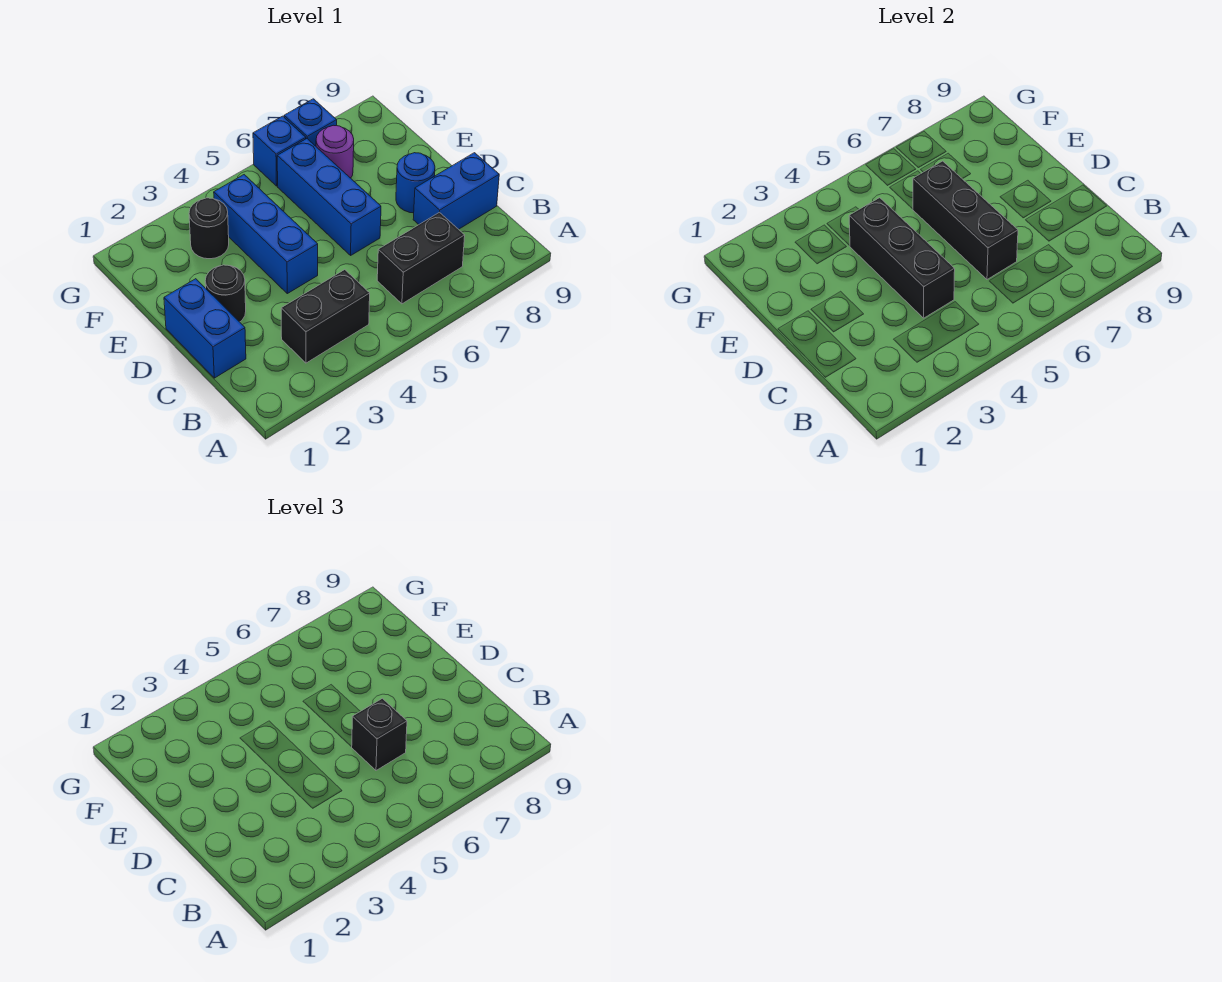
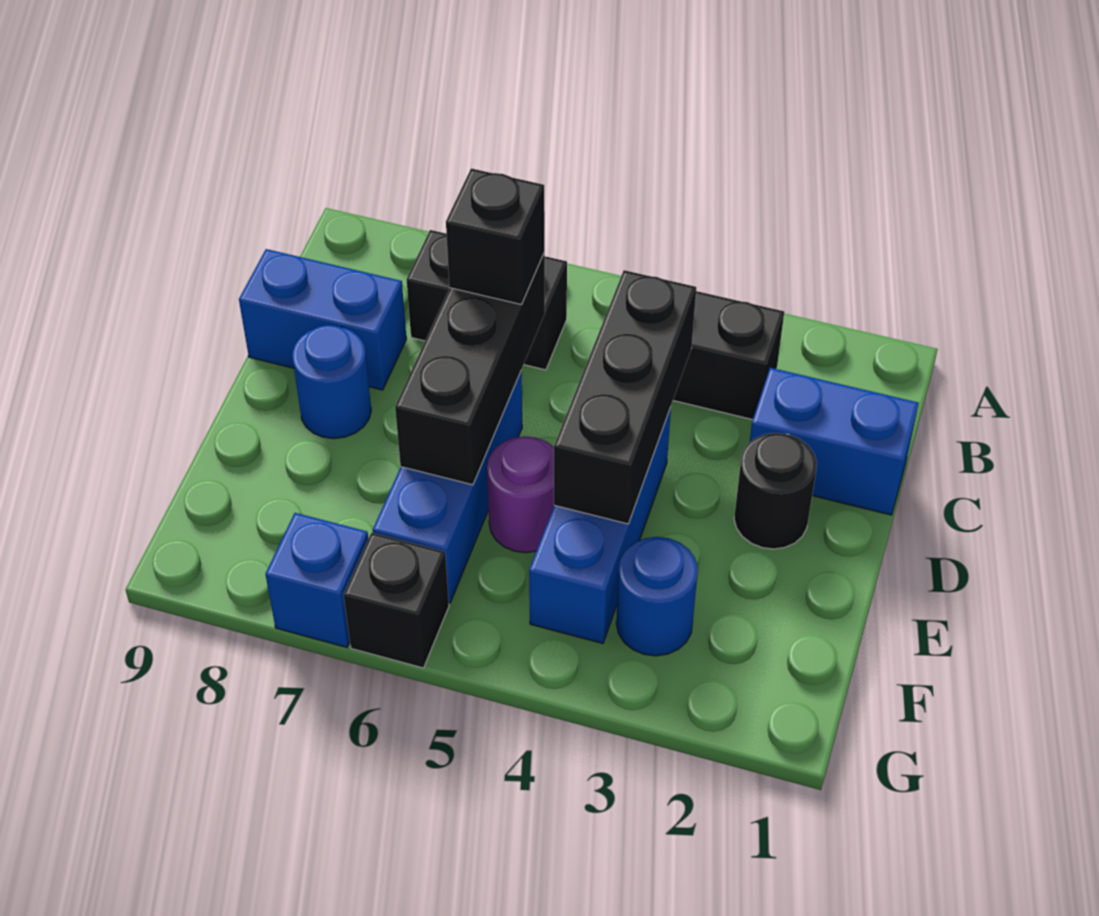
blue 1x2 brick [164,279,246,378] -> blue 1x2 brick turned to [750,368,919,515]
black 1x1 round brick [189,198,229,259] -> blue 1x1 round brick [616,537,698,656]
purple 1x1 round brick [316,125,354,178] -> purple 1x1 round brick moved to [487,436,554,553]
blue 1x1 brick [253,116,306,186] -> black 1x1 brick [344,533,449,668]

